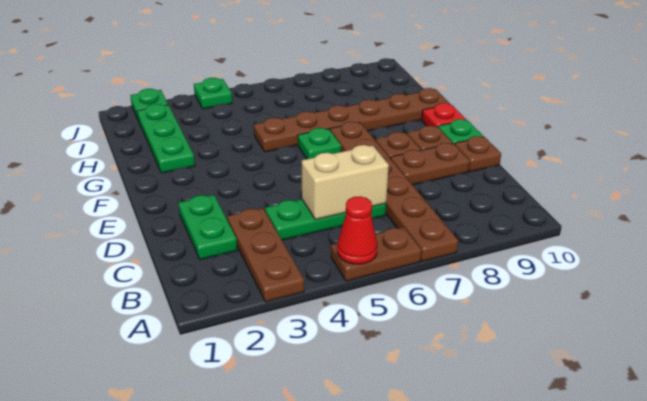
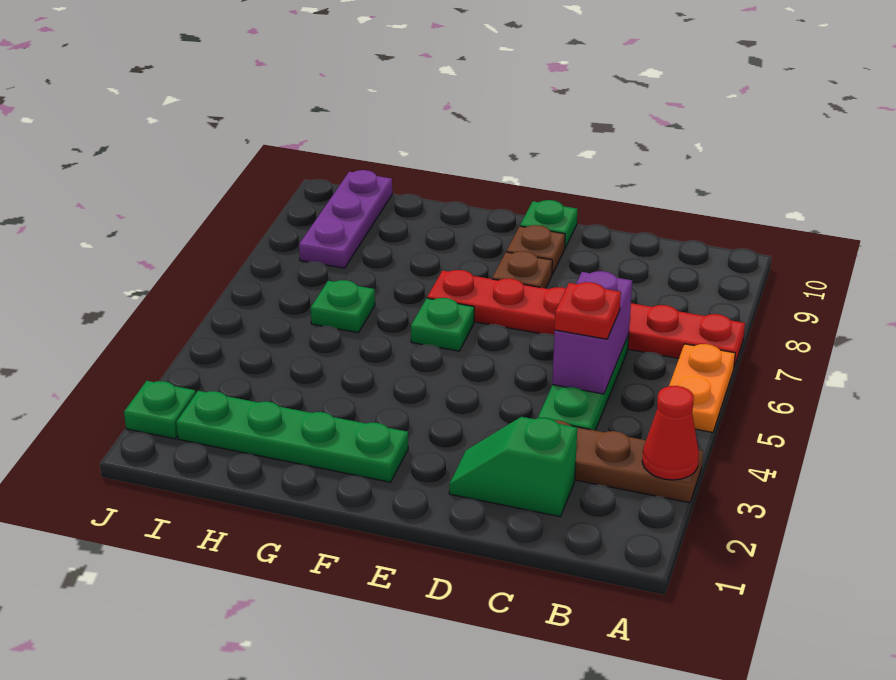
brown 1x2 plate [331,227,422,281] -> orange 1x2 plate [669,344,735,432]
red 1x1 cone [337,196,377,264] -> red 1x1 cone moved to [642,386,699,480]
brown 1x6 plate [330,122,458,261] -> red 1x6 plate [427,270,745,367]
green 1x2 plate [178,195,237,260] -> green 1x2 slope [449,417,577,517]
tan 1x2 brick [302,145,389,220] -> purple 1x2 brick [552,271,632,394]
brown 1x2 plate [391,143,470,185] -> none
brown 1x1 plate [455,136,501,172] -> none
red 1x1 plate [422,103,466,127] -> red 1x1 plate moved to [555,282,621,339]
green 1x3 plate [137,104,195,173] -> green 1x4 plate [176,391,408,482]
brown 1x6 plate [254,88,450,152] -> none
none -> purple 1x3 plate [299,170,392,268]
green 1x1 plate [194,78,232,109] -> green 1x1 plate moved to [311,280,375,333]

